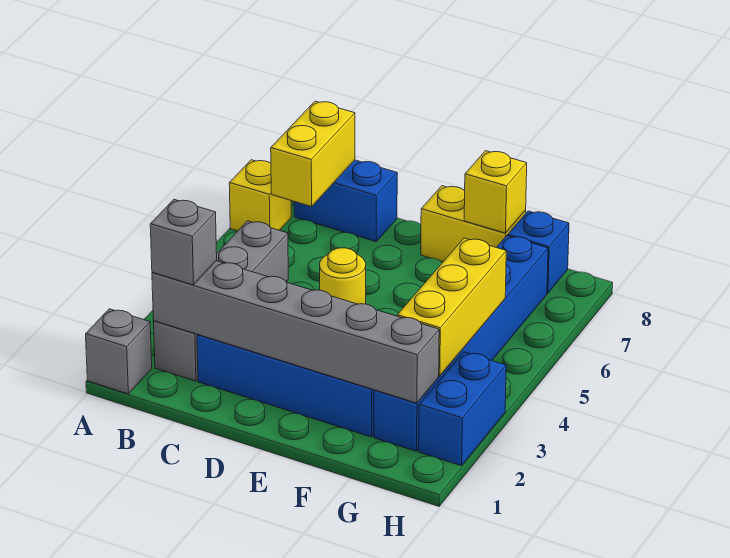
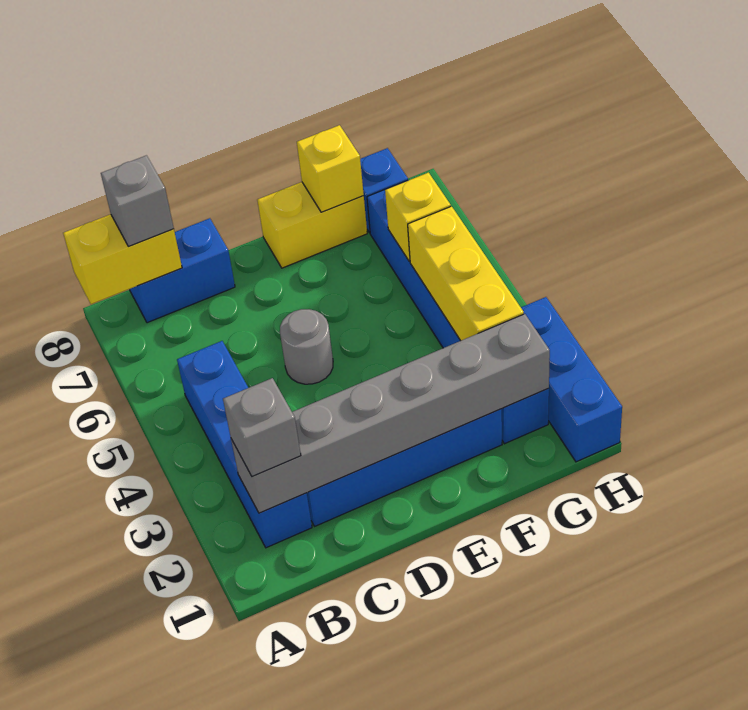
grey 1x1 brick [86,309,152,394] -> grey 1x1 brick moved to [101,155,174,246]
yellow 1x1 brick [229,160,291,231] -> yellow 1x1 brick moved to [385,173,451,261]
grey 1x4 brick [153,221,288,381] -> blue 1x4 brick [177,341,312,548]
yellow 1x2 brick [271,101,355,207] -> yellow 1x2 brick turned to [63,214,182,304]
yellow 1x1 round brick [320,248,366,304] -> grey 1x1 round brick [280,309,333,384]
blue 1x2 brick [419,352,506,466] -> blue 1x3 brick [521,297,622,462]

